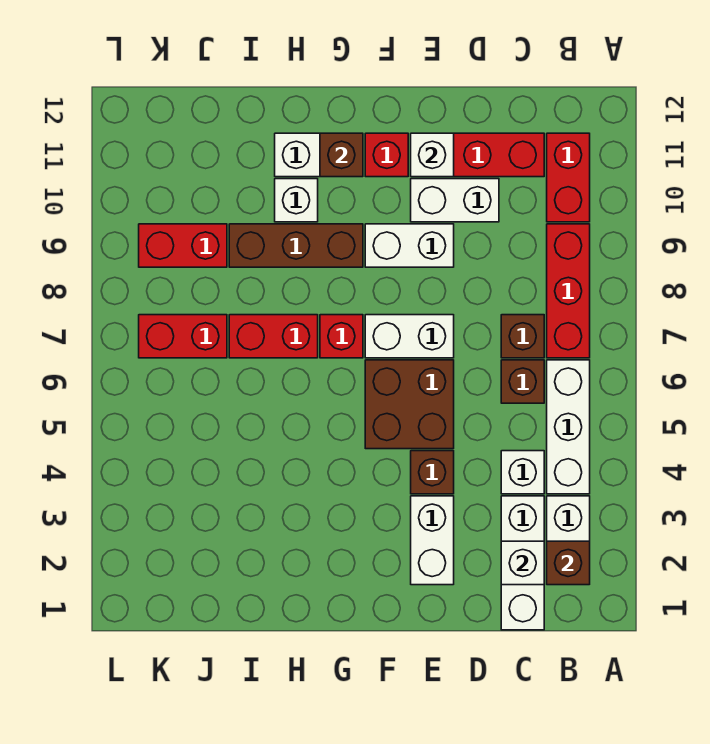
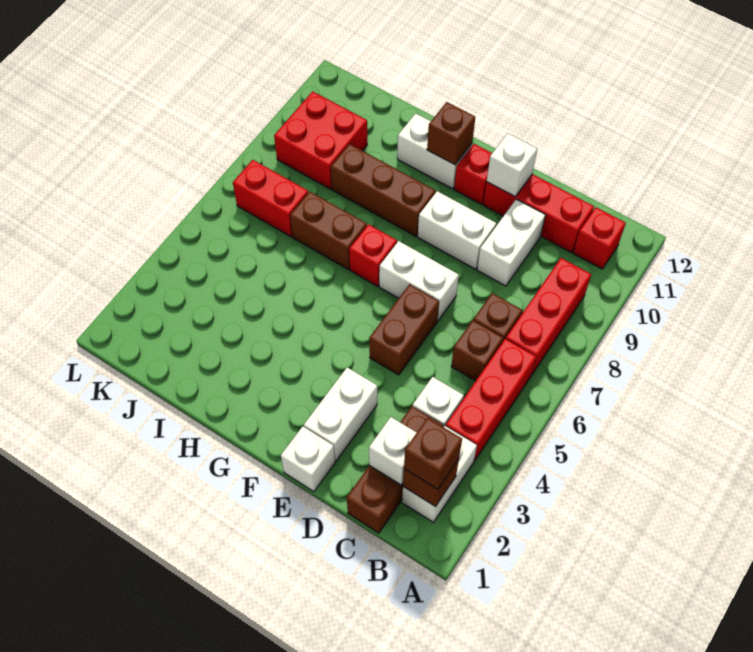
white 1x3 brick [547,360,590,494] -> red 1x3 brick [446,339,536,461]
red 1x2 brick [547,133,590,222] -> red 1x1 brick [573,207,626,269]
white 1x3 brick [501,496,544,630] -> brown 1x3 brick [347,406,443,533]
white 1x2 brick [411,179,499,222] -> white 1x2 brick turned to [477,199,545,286]
brown 1x1 brick [411,451,454,494] -> brown 1x1 brick moved to [404,418,462,489]
brown 2x2 brick [365,360,454,449] -> brown 1x2 brick [369,284,439,375]
red 1x2 brick [229,315,318,358] -> brown 1x2 brick [290,192,367,270]
white 1x1 brick [275,179,318,222] -> white 1x1 brick moved to [281,426,335,492]
red 1x2 brick [139,224,227,267] -> red 2x2 brick [274,91,367,189]

